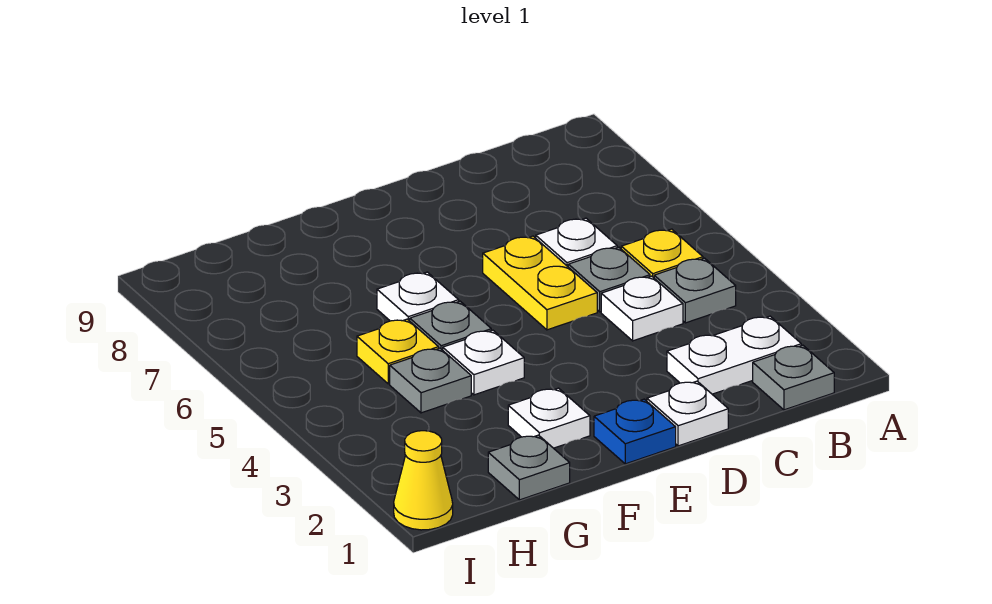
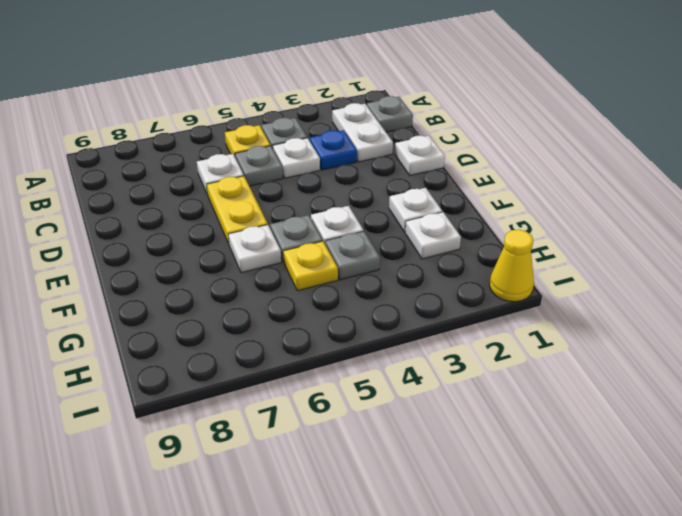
yellow 1x2 plate [483,236,597,330] -> yellow 1x2 plate turned to [207,176,268,244]
blue 1x1 plate [594,399,676,464] -> blue 1x1 plate moved to [310,130,357,170]
grey 1x1 plate [488,435,570,500] -> none
none -> white 1x1 plate [405,212,461,259]

